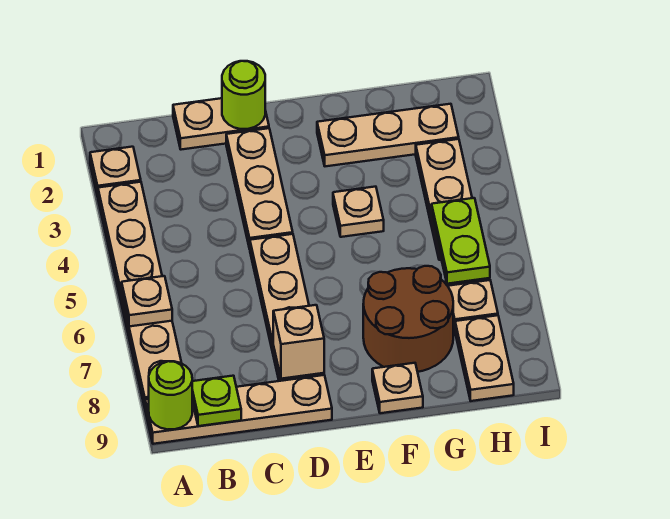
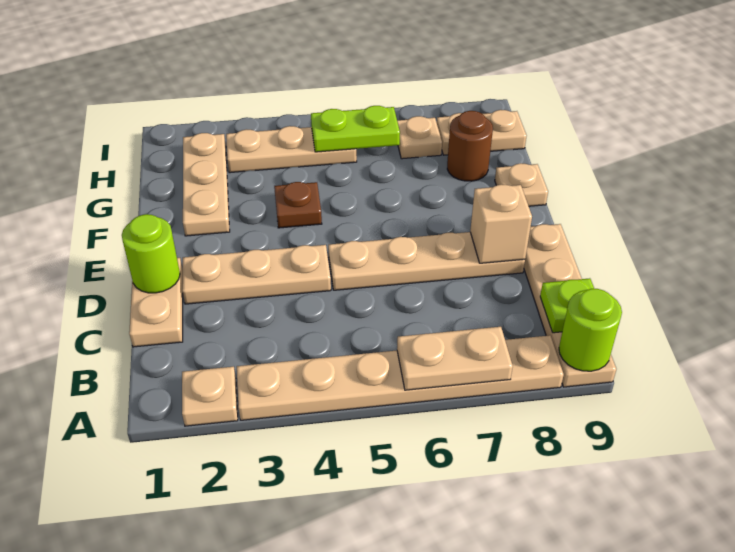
tan 1x1 plate [122,276,172,326] -> tan 1x2 plate [397,327,513,390]
tan 1x1 plate [333,187,384,237] -> brown 1x1 plate [274,182,322,228]
brown 2x2 round brick [363,266,453,372] -> brown 1x1 round brick [447,111,493,181]

